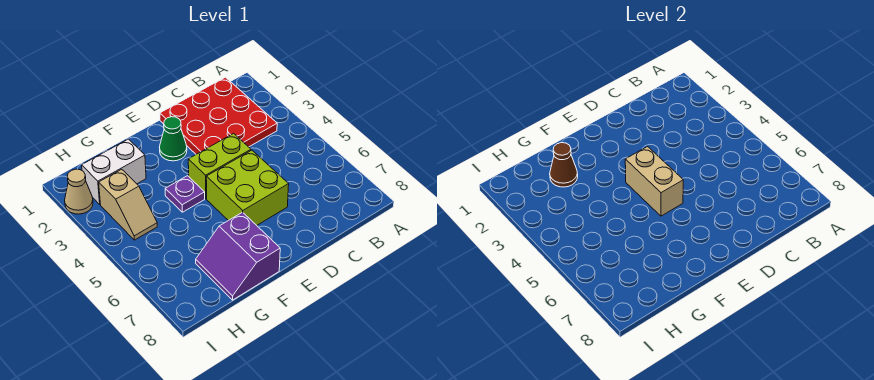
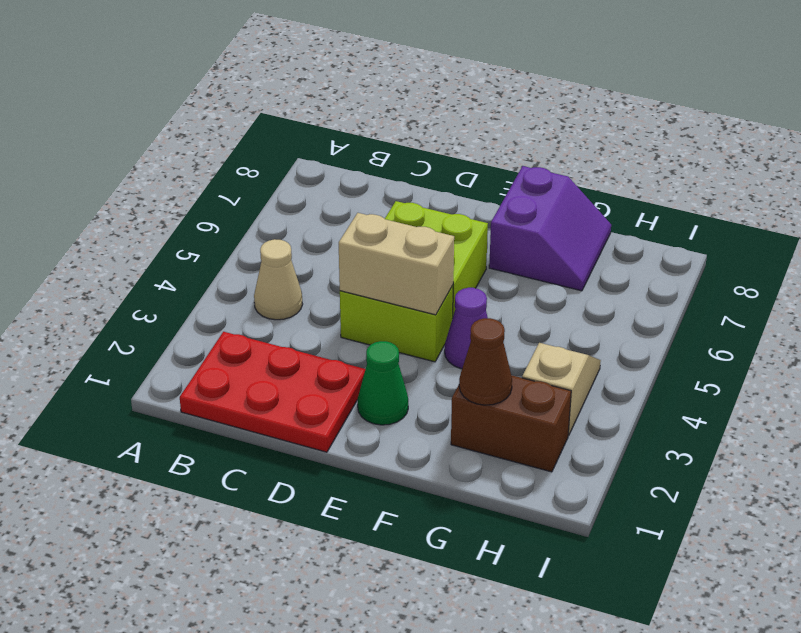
red 3x3 plate [160,77,277,154] -> red 2x3 plate [180,332,365,452]
tan 1x2 brick [625,147,683,216] -> tan 1x2 brick turned to [339,213,454,315]
purple 1x1 plate [165,176,205,212] -> purple 1x1 cone [445,288,488,369]
white 1x2 brick [82,139,146,204] -> brown 1x2 brick [451,375,571,472]
tan 1x1 cone [65,169,93,214] -> tan 1x1 cone moved to [254,239,303,320]

